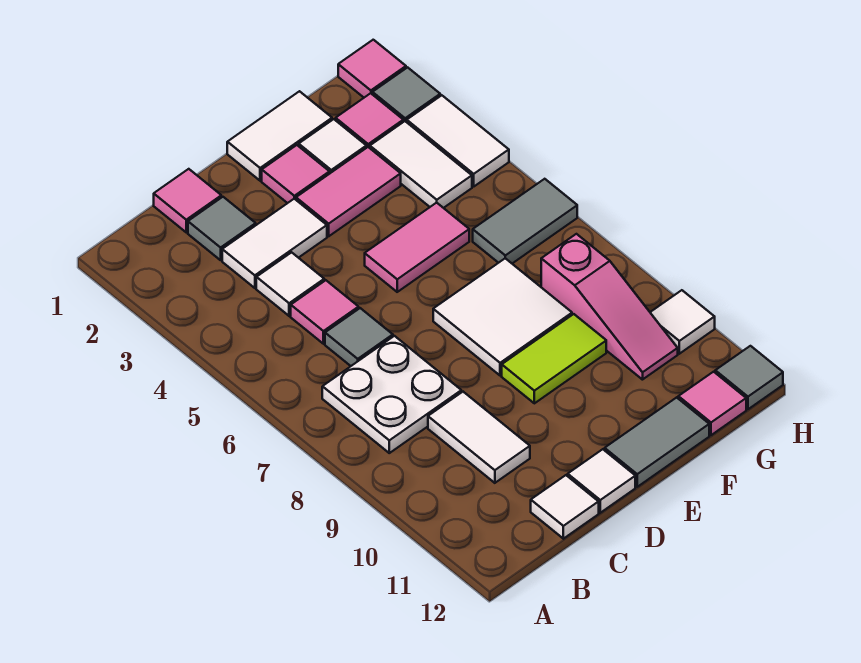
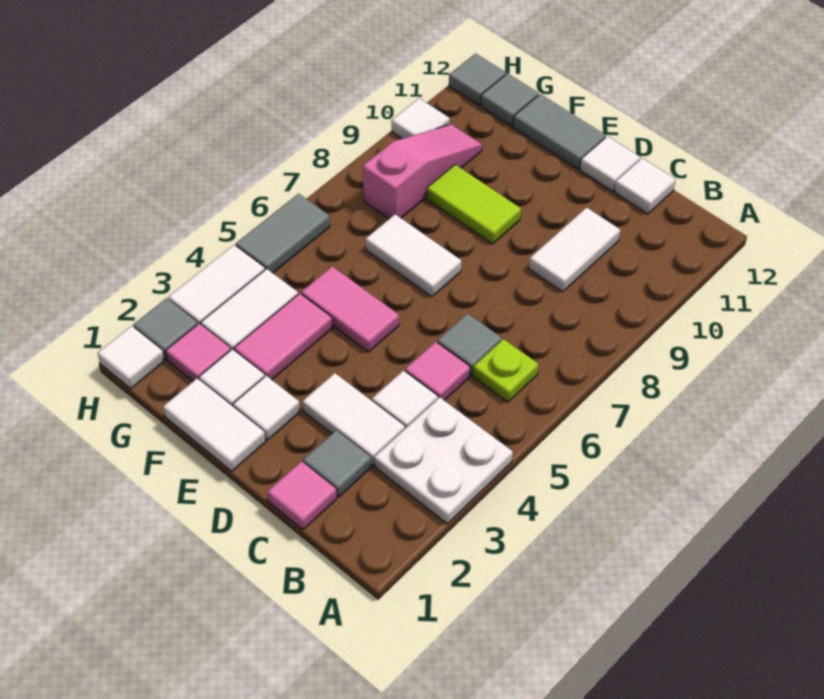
none -> lime 1x1 plate [473,339,538,402]
white 2x2 plate [322,336,461,453] -> white 2x2 plate moved to [374,397,513,524]
pink 1x1 tile [262,145,330,203] -> white 1x1 tile [233,376,300,440]
pink 1x2 tile [296,147,401,236] -> pink 1x2 tile turned to [234,293,333,380]
white 2x2 tile [433,258,572,376] -> white 1x2 tile [366,214,461,297]
grey 1x2 tile [473,179,577,263] -> grey 1x2 tile turned to [236,194,330,273]
pink 1x1 tile [678,372,746,435] -> grey 1x1 tile [481,74,539,126]
pink 1x1 tile [338,40,406,97] -> white 1x1 tile [98,326,164,389]

